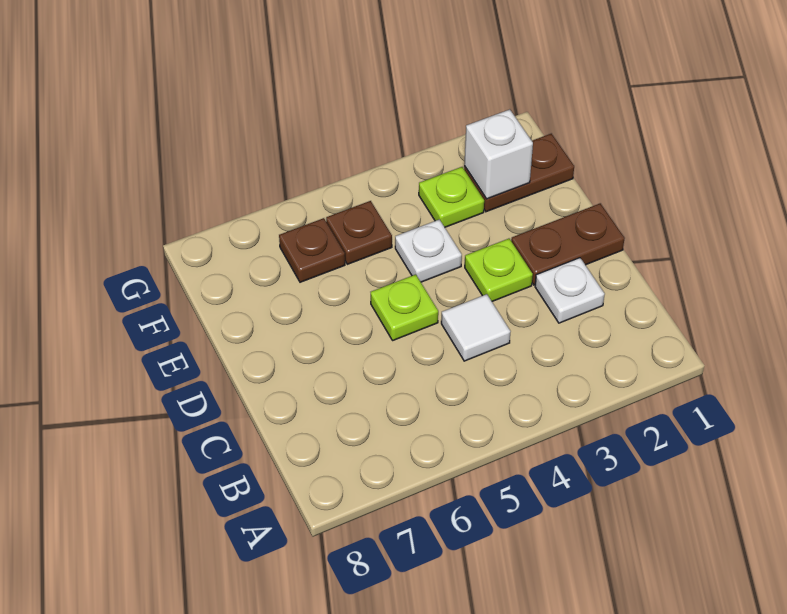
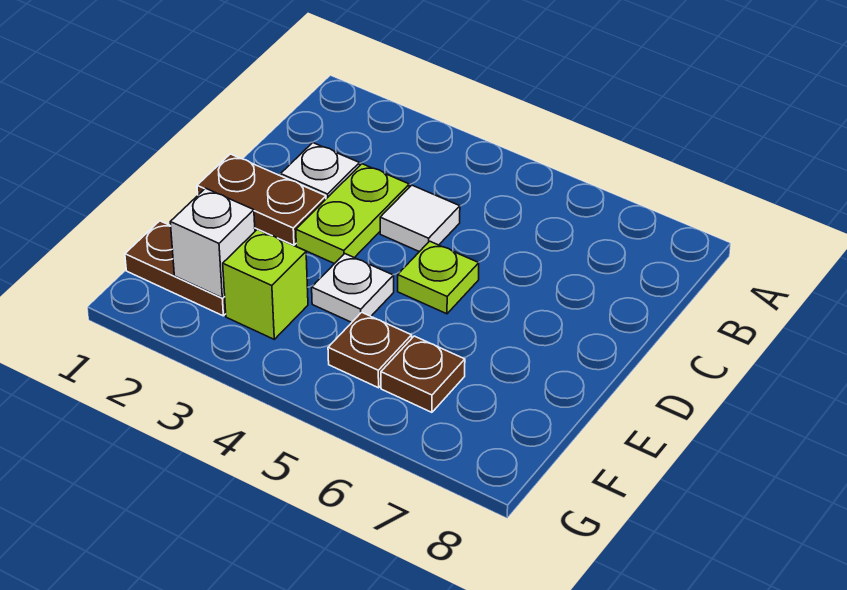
lime 1x1 plate [465,239,533,301] -> lime 1x2 plate [296,164,409,264]
lime 1x1 plate [419,167,484,227] -> lime 1x1 brick [223,229,308,339]

